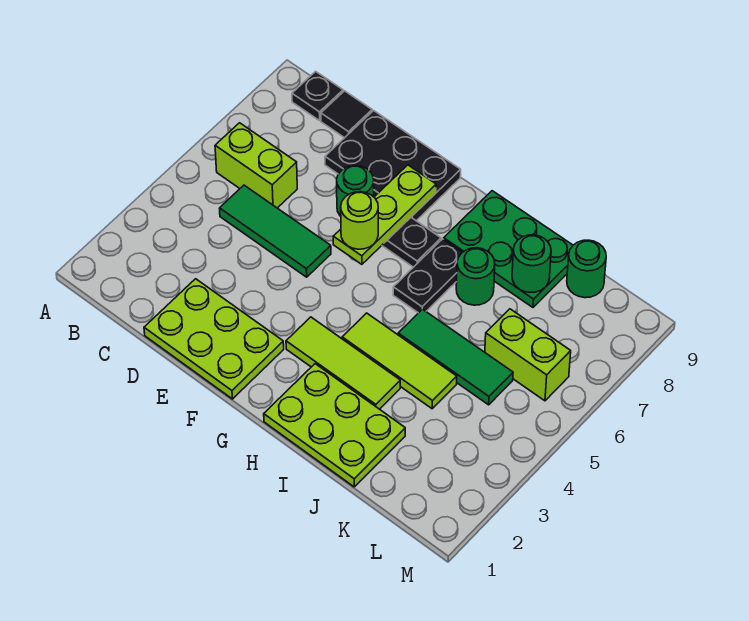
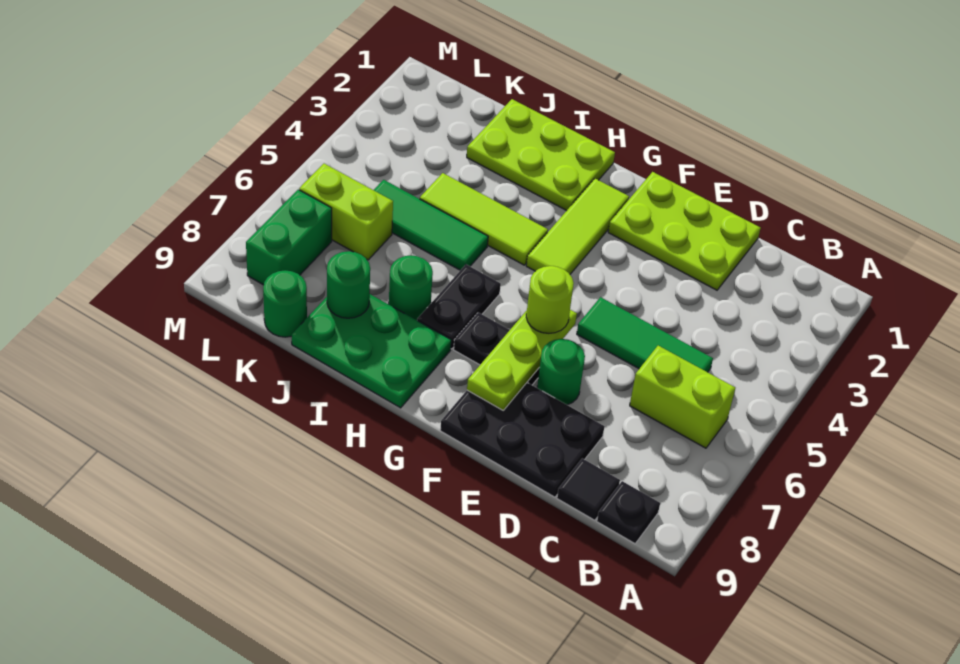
lime 1x3 tile [286,317,400,409] -> lime 1x3 tile turned to [526,179,629,274]
none -> green 1x2 brick [246,190,332,285]

